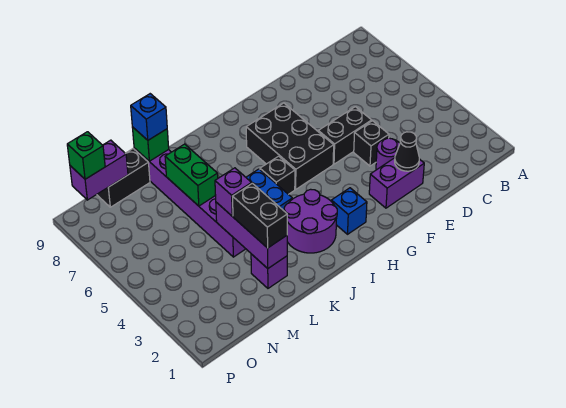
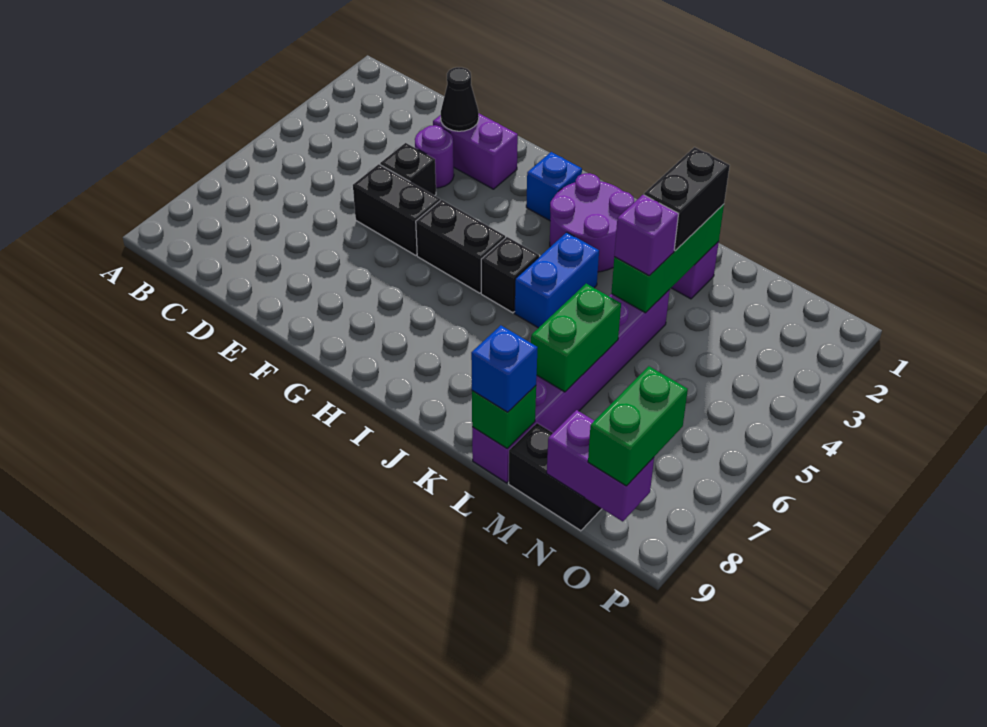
black 2x3 brick [246,103,334,189] -> black 1x2 brick [416,200,505,293]
purple 1x3 brick [216,202,287,268] -> green 1x3 brick [611,204,724,313]
green 1x1 brick [67,132,105,179] -> green 1x2 brick [588,366,688,486]

